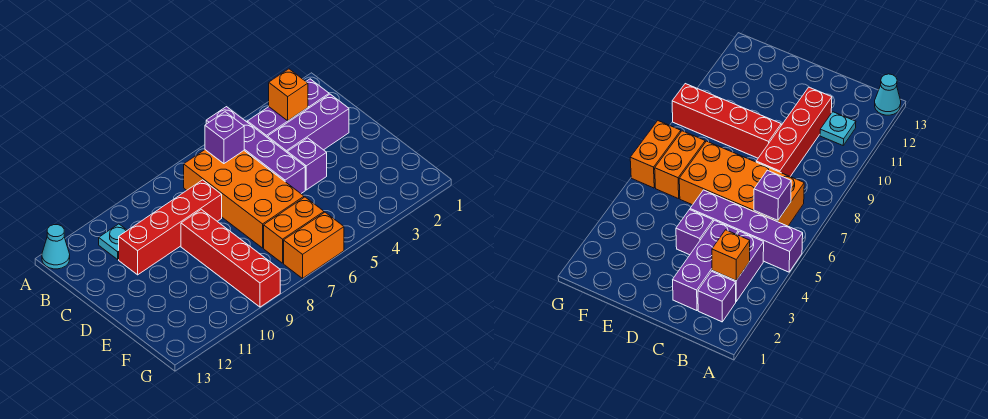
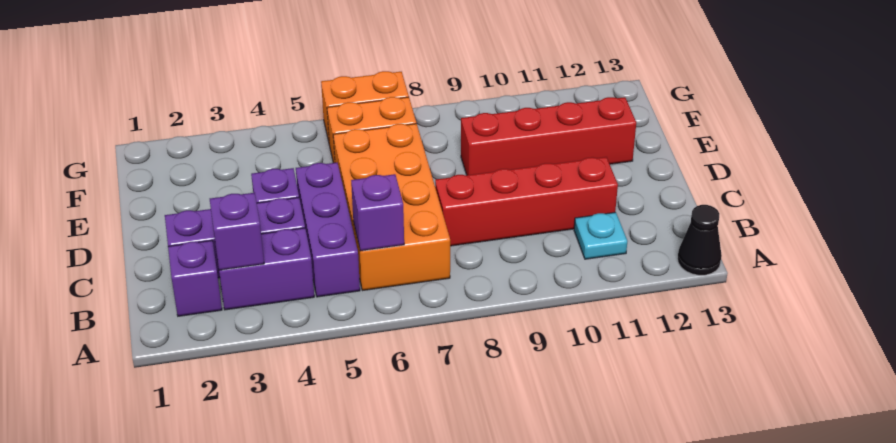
purple 1x4 brick [206,107,305,193] -> purple 1x3 brick [296,163,360,297]
cyan 1x1 cone [42,225,70,269] -> black 1x1 cone [677,205,722,275]
orange 1x1 brick [269,69,308,121] -> purple 1x1 brick [210,193,264,270]
red 1x4 brick [181,209,280,307] -> red 1x4 brick turned to [461,97,636,175]

